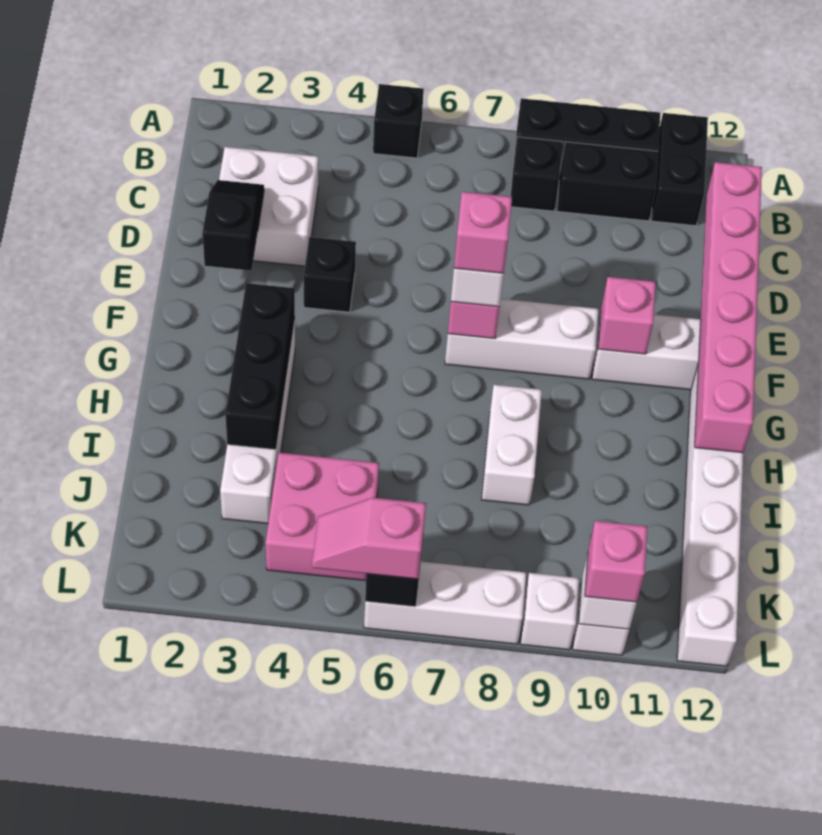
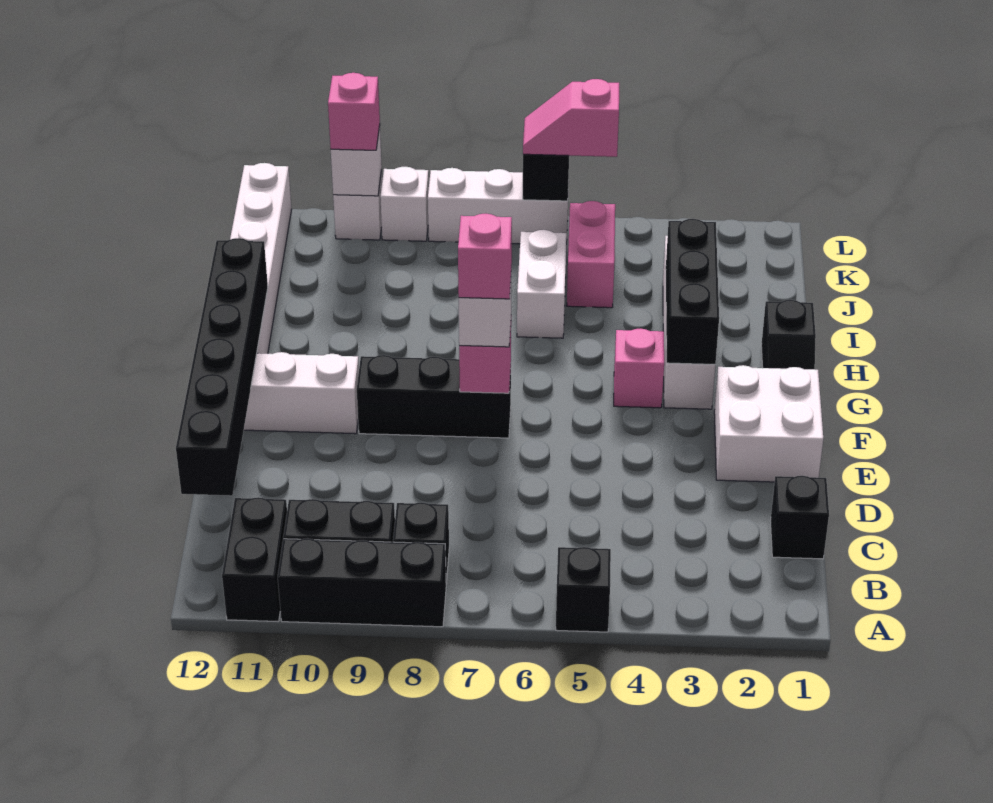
white 2x2 brick [219,147,318,266] -> white 2x2 brick moved to [714,365,823,482]
pink 1x6 brick [695,162,762,453] -> black 1x6 brick [176,238,268,496]
black 1x2 slope [202,180,264,271] -> black 1x2 slope moved to [761,300,816,369]
black 1x1 brick [304,237,356,312] -> black 1x1 brick moved to [770,476,829,559]
white 1x3 brick [445,299,599,379] -> black 1x3 brick [357,355,511,438]
pink 1x1 brick [598,277,656,354] -> pink 1x1 brick moved to [614,329,664,408]
white 1x2 brick [482,385,542,505] -> white 1x2 brick moved to [517,230,567,338]
pink 2x2 brick [266,453,379,581] -> pink 1x2 brick [567,201,615,308]
pink 1x2 slope [312,498,426,579] -> pink 1x2 slope turned to [523,79,619,157]

